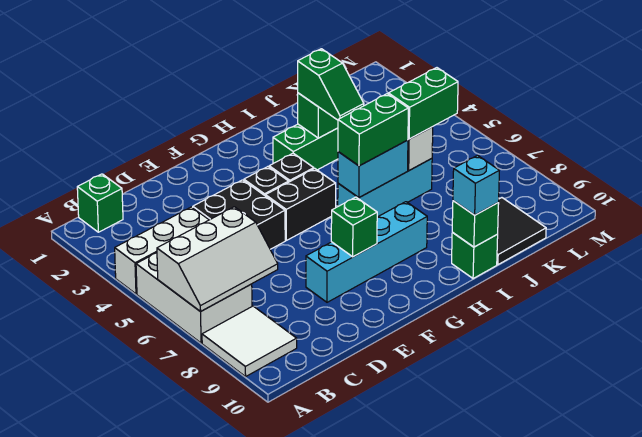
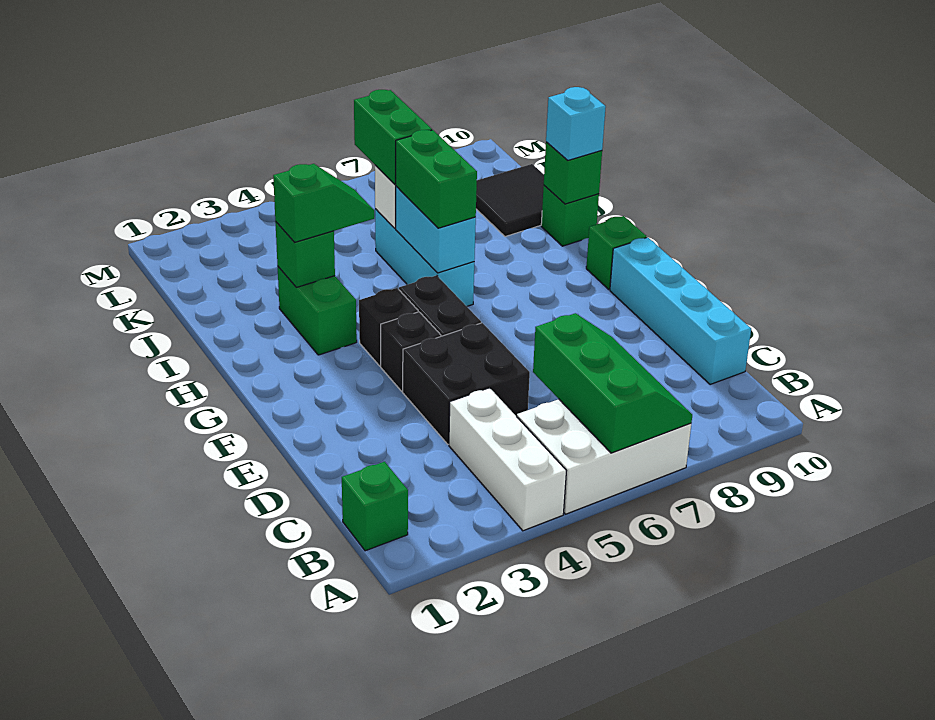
white 2x3 slope [157,207,278,312] -> green 2x3 slope [533,313,692,453]
white 2x2 tile [202,306,297,377] -> none
cyan 1x4 brick [306,202,427,302] -> cyan 1x4 brick moved to [610,237,751,385]
green 1x1 brick [331,197,377,257] -> green 1x1 brick moved to [586,216,647,289]

